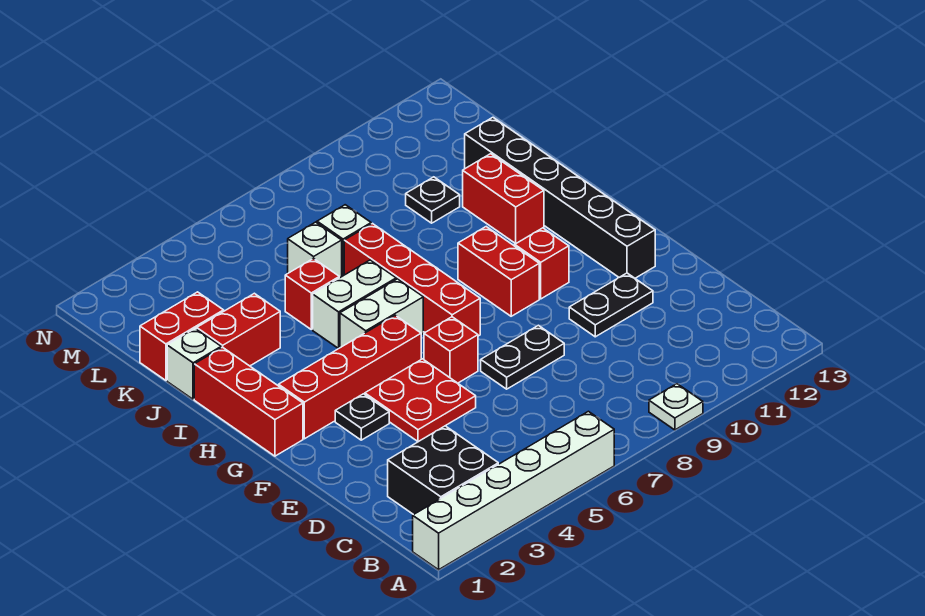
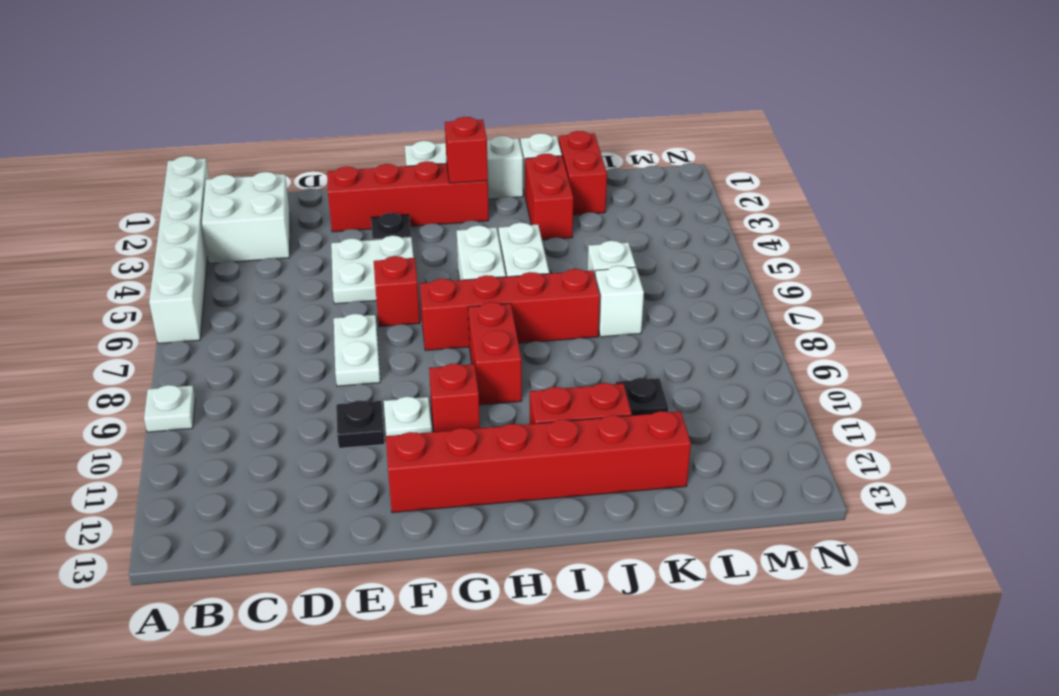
black 2x2 brick [388,426,498,515] -> white 2x2 brick [202,172,290,264]
red 2x2 plate [365,359,476,442] -> white 2x2 plate [331,236,414,304]
black 1x2 plate [481,325,564,389] -> white 1x2 plate [334,314,380,386]
black 1x2 plate [569,273,653,337] -> black 1x1 plate [336,400,385,448]
none -> white 1x1 plate [384,397,432,436]
black 1x6 brick [465,117,655,278] -> red 1x6 brick [386,411,691,513]
red 1x3 brick [194,347,303,456] -> white 1x3 brick [405,136,523,199]
red 1x4 brick [279,315,421,439] -> red 1x4 brick turned to [327,161,489,232]
red 1x2 brick [458,227,539,316] -> red 1x2 brick turned to [468,302,522,405]
red 1x1 brick [285,258,339,329] -> red 1x1 brick moved to [445,117,488,183]

